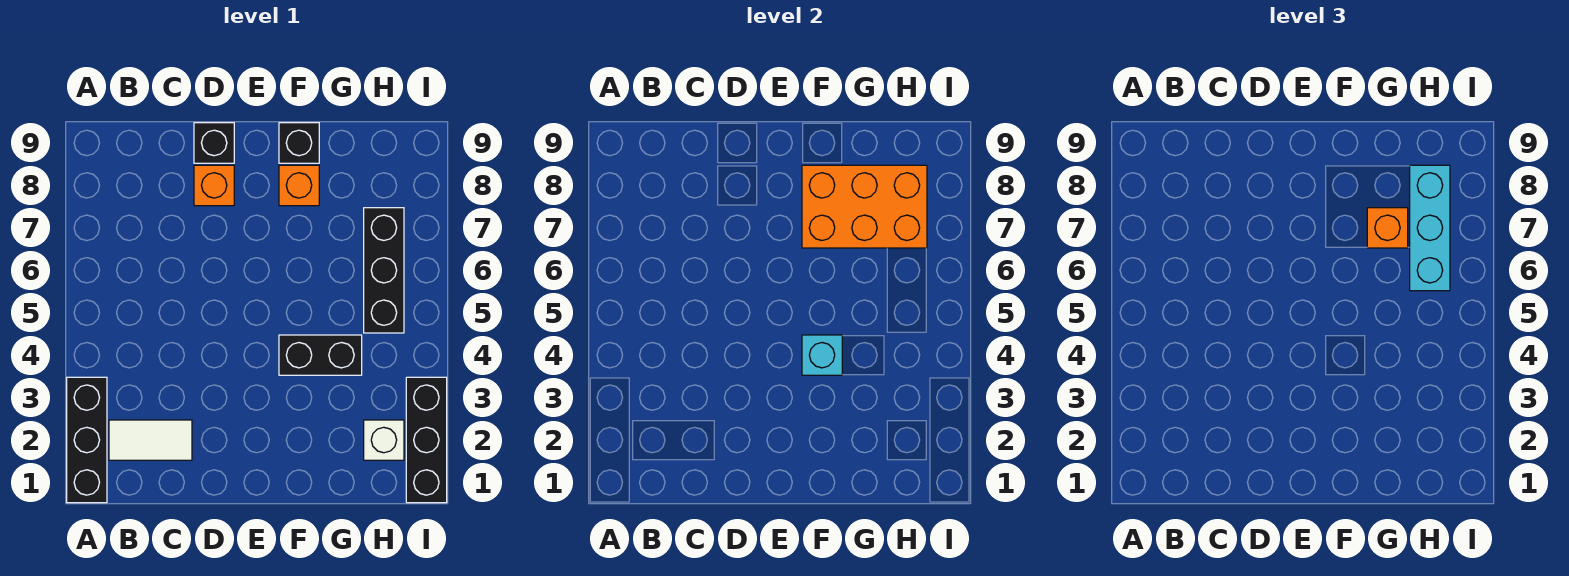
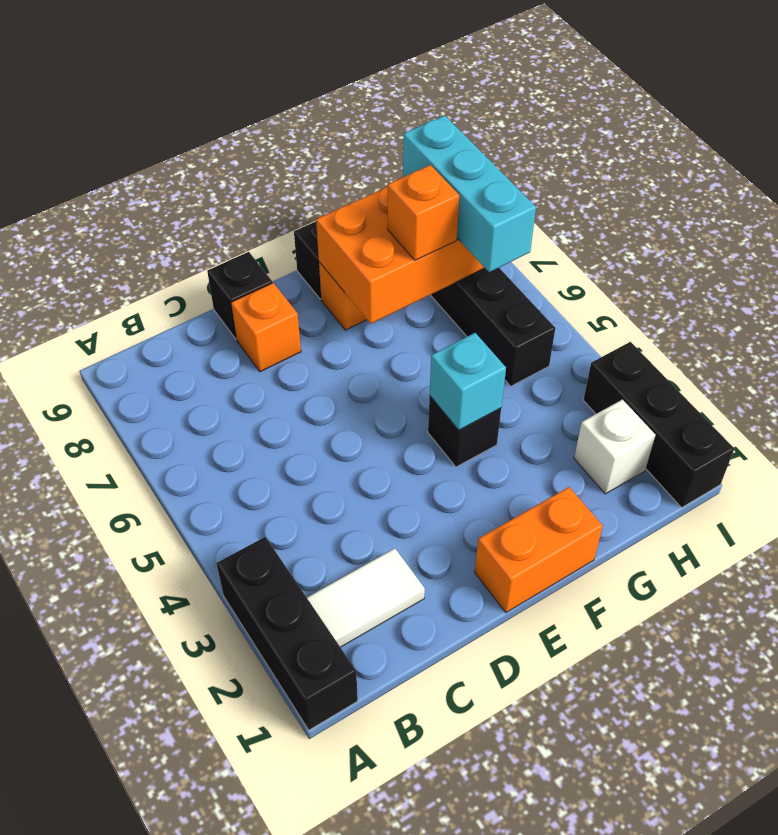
none -> orange 1x2 brick [475,487,603,612]
black 1x2 brick [279,335,362,375] -> black 1x1 brick [428,396,501,467]

